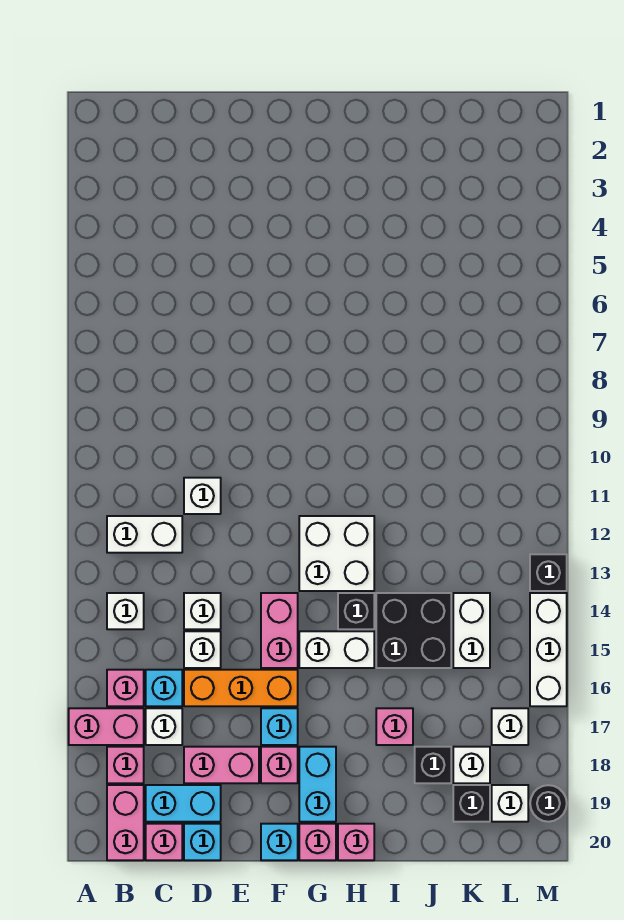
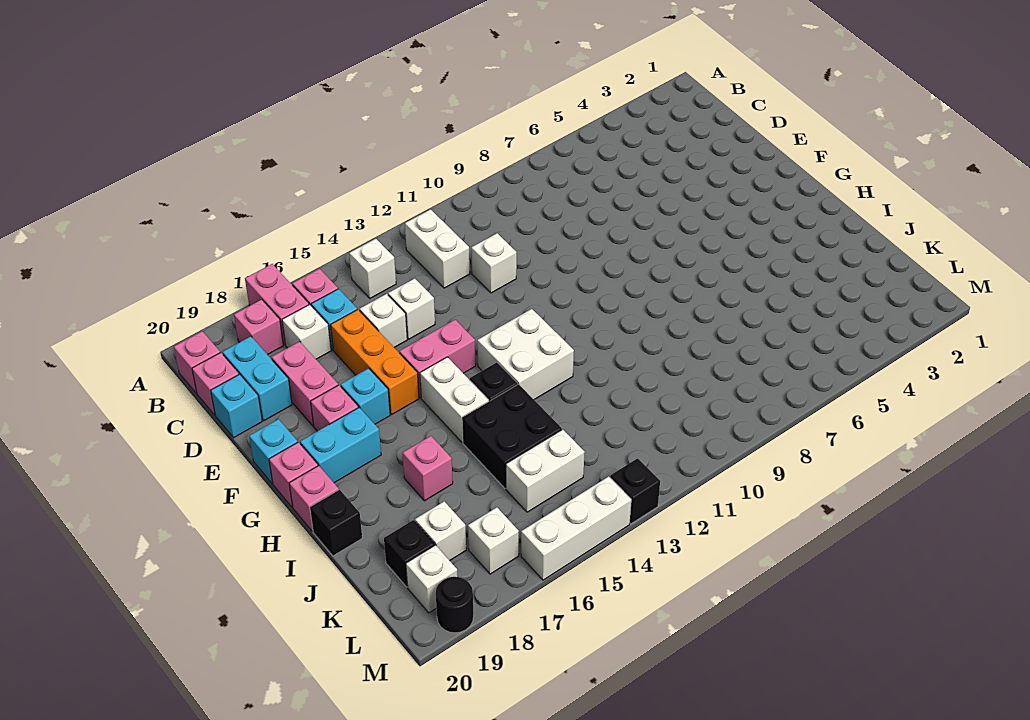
pink 1x2 brick [107,785,144,860] -> pink 1x1 brick [174,331,220,393]
black 1x1 brick [415,747,451,783] -> black 1x1 brick moved to [310,490,362,556]

